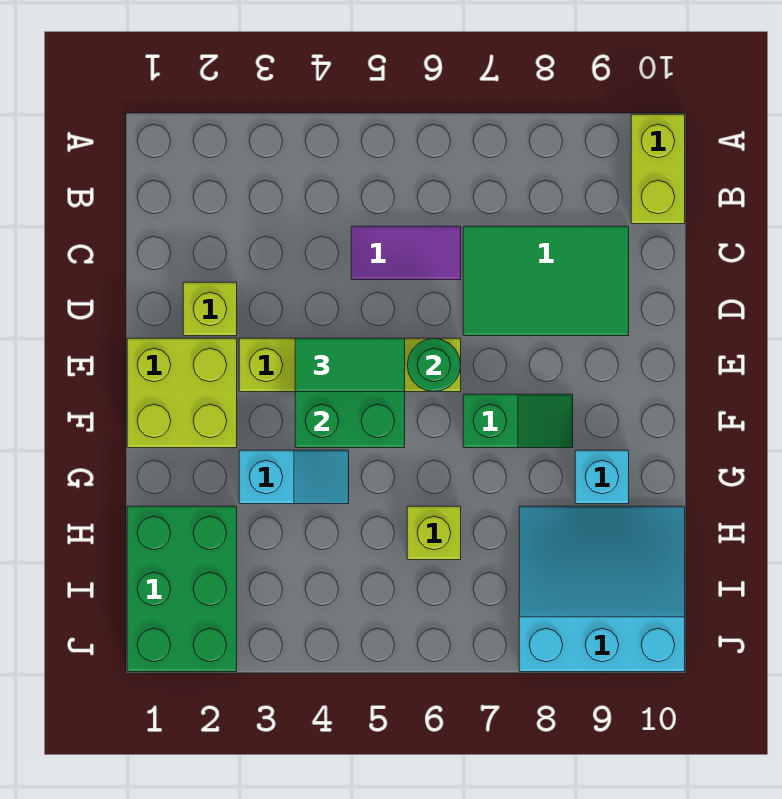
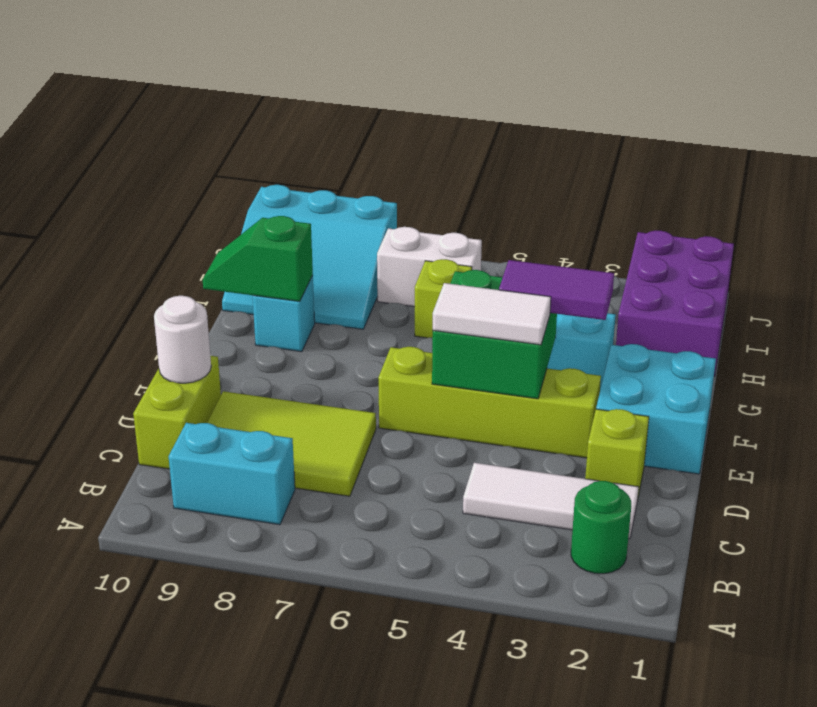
lime 1x2 brick [631,114,685,224] -> lime 1x2 brick moved to [133,356,221,469]
none -> cyan 1x2 brick [169,423,295,525]
none -> white 1x3 tile [463,463,639,539]
purple 1x2 tile [351,226,461,280] -> purple 1x2 tile moved to [499,260,614,320]
green 2x3 tile [463,226,629,336] -> lime 2x3 tile [207,391,376,496]
none -> white 1x1 round brick [154,296,211,383]
lime 2x2 brick [127,338,237,448] -> cyan 2x2 brick [596,344,716,474]
green 1x2 tile [295,338,405,392] -> white 1x2 tile [433,283,551,345]
green 1x1 round brick [407,338,461,392] -> green 1x1 round brick moved to [571,481,631,574]
green 1x2 slope [463,394,573,448] -> green 1x2 slope moved to [203,216,313,301]
green 2x3 brick [127,506,237,672] -> purple 2x3 brick [616,231,734,376]
none -> white 1x2 brick [377,227,482,307]

